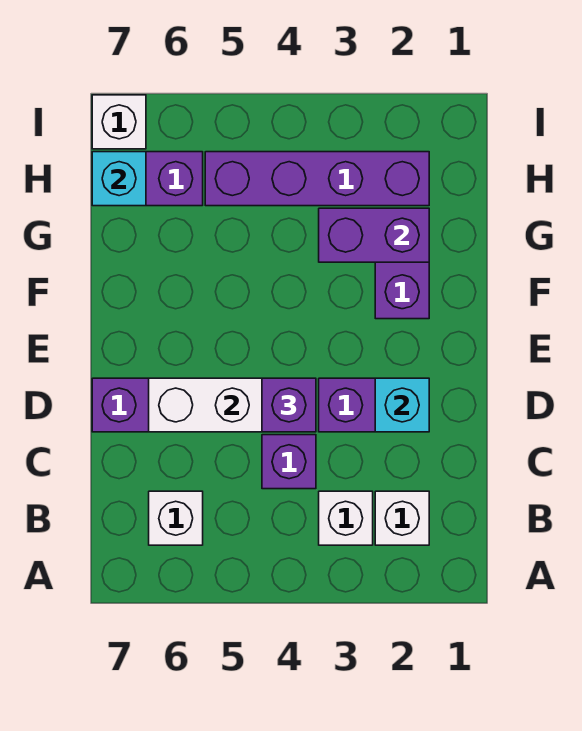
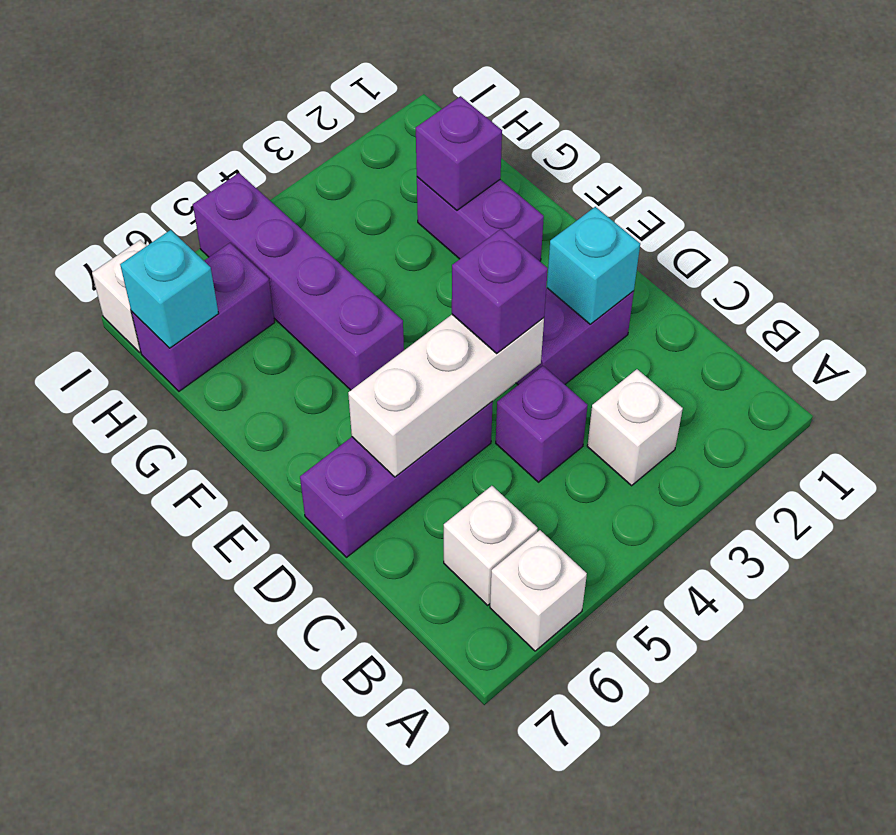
white 1x1 brick [375,491,429,545] -> white 1x1 brick moved to [490,530,587,651]
purple 1x2 brick [319,208,429,262] -> purple 1x1 brick [416,96,502,210]
purple 1x4 brick [205,152,429,206] -> purple 1x4 brick turned to [193,173,404,390]

